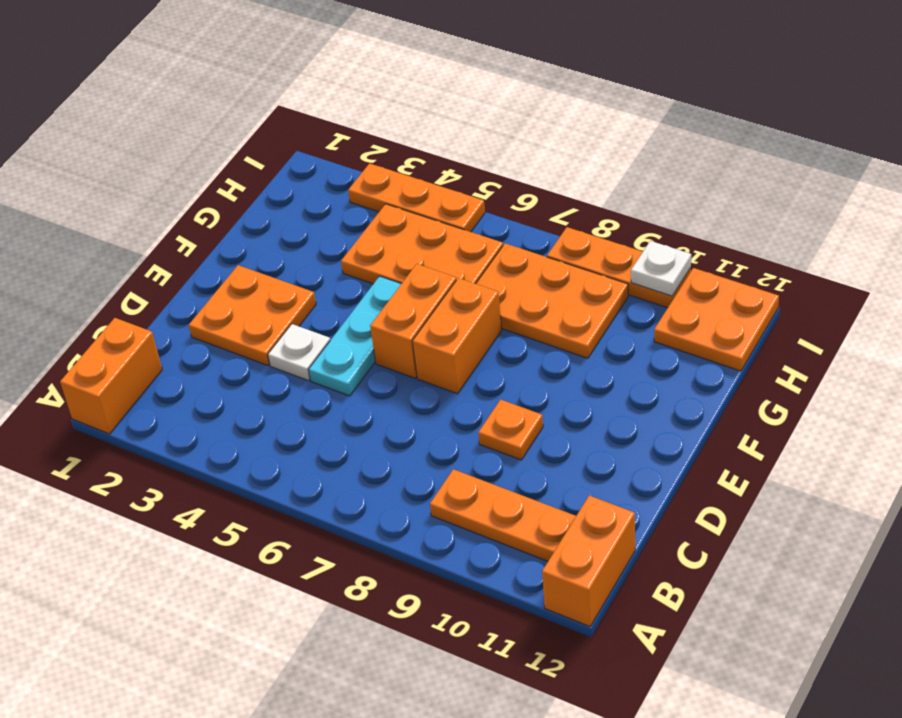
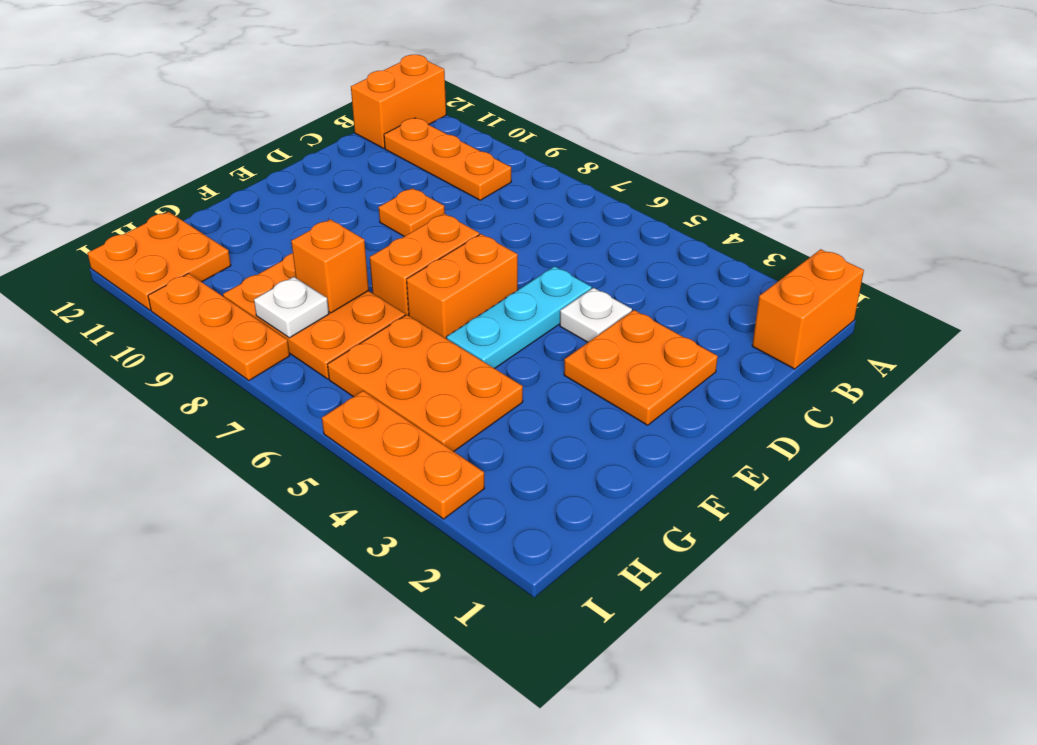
none -> orange 1x1 brick [291,219,369,313]
white 1x1 plate [631,241,691,296] -> white 1x1 plate moved to [254,277,329,338]

